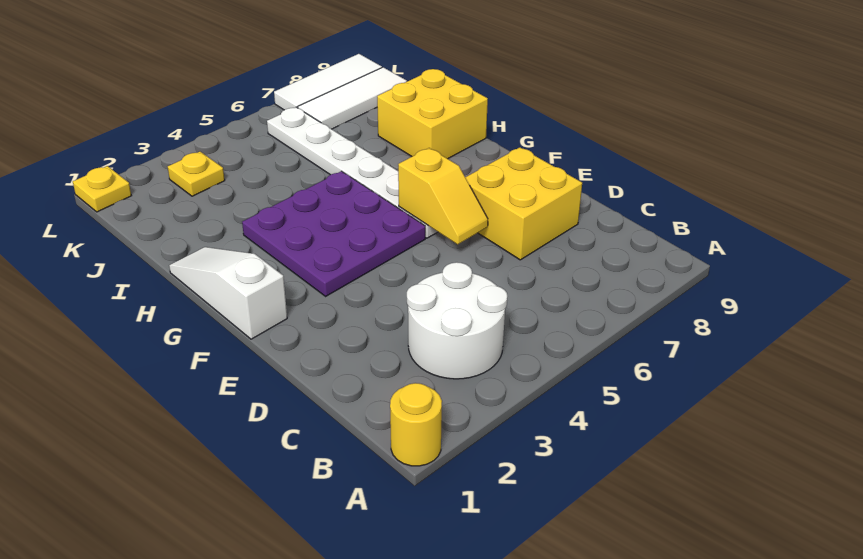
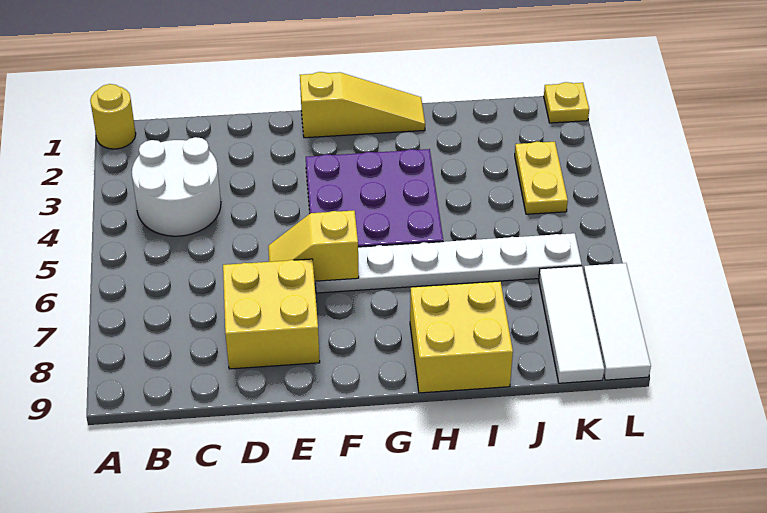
white 1x3 slope [169,247,287,339] -> yellow 1x3 slope [300,72,425,138]
yellow 1x1 plate [168,152,225,196] -> yellow 1x2 plate [515,142,568,214]

